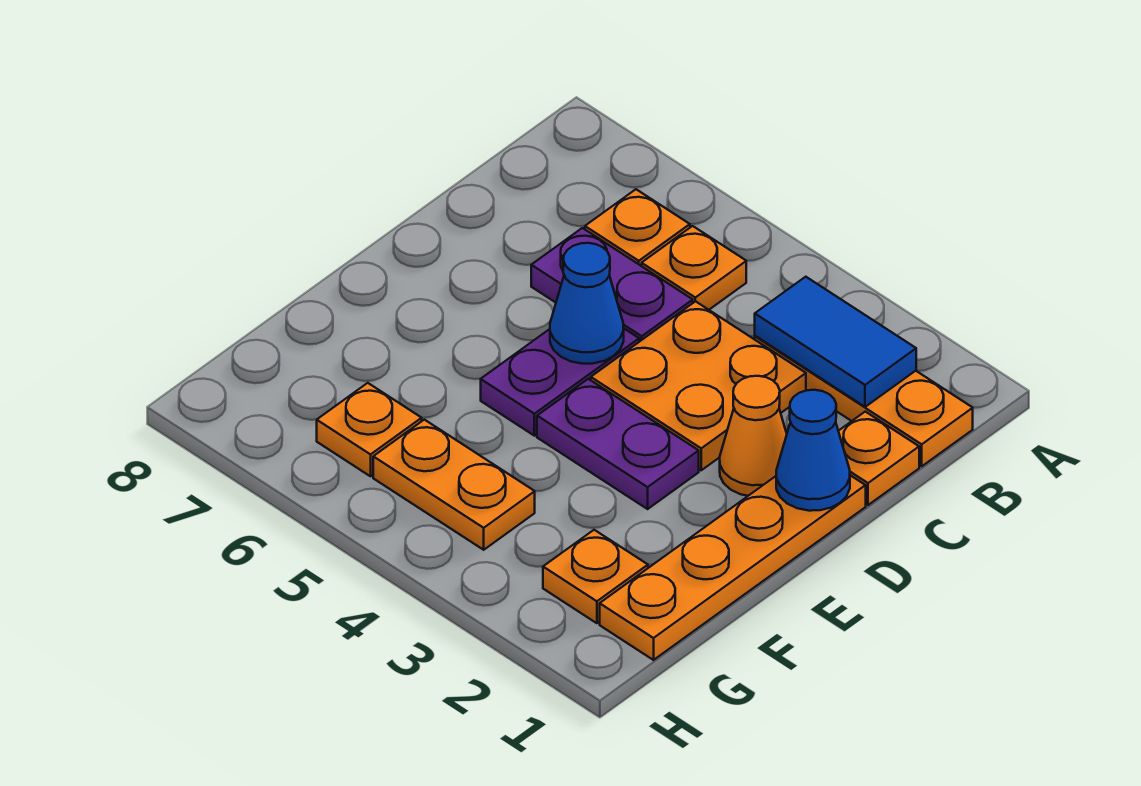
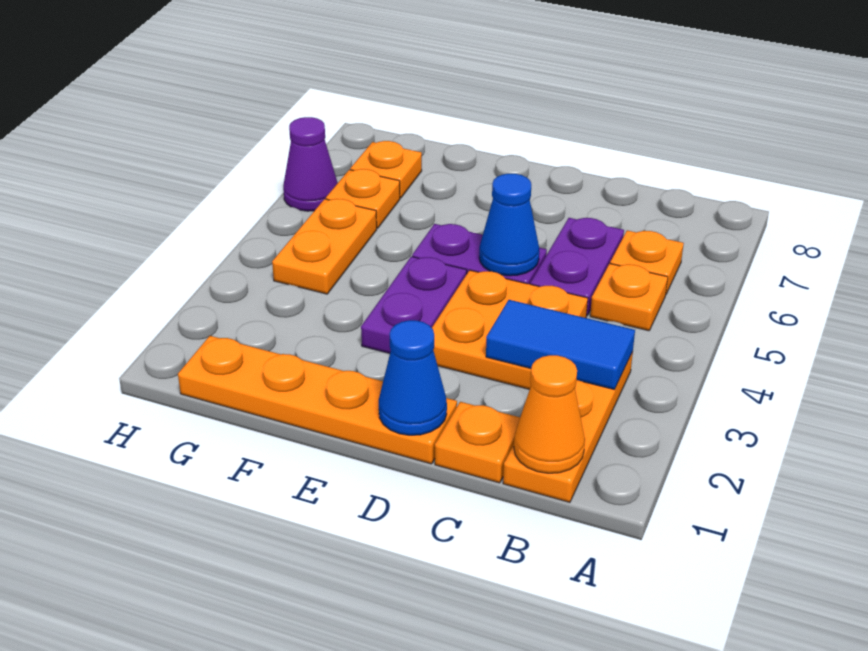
blue 1x2 tile [755,277,916,407] -> blue 1x2 tile turned to [486,300,635,390]
orange 1x1 cone [720,376,787,496] -> orange 1x1 cone moved to [514,355,585,473]
orange 1x1 plate [543,530,648,623] -> orange 1x1 plate moved to [350,141,422,198]
none -> purple 1x1 cone [283,117,338,211]

